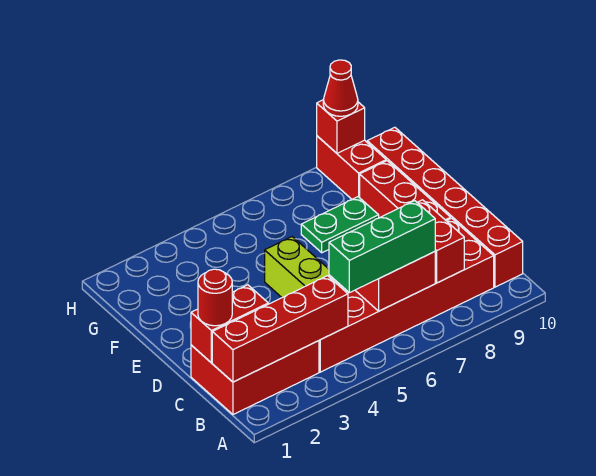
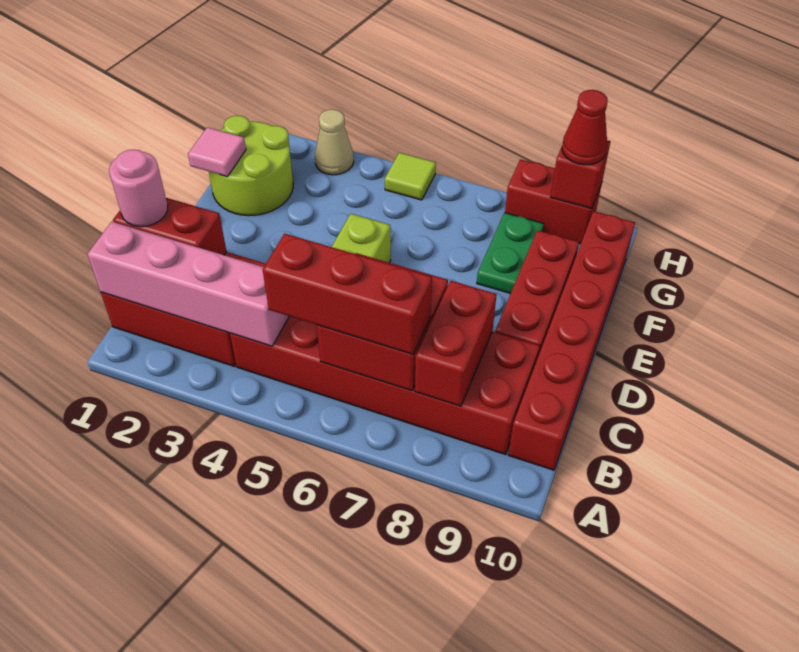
red 1x4 brick [212,276,348,382] -> pink 1x4 brick [87,222,289,346]
green 1x3 brick [329,201,435,293] -> red 1x3 brick [263,234,432,354]
red 1x1 round brick [198,269,232,326] -> pink 1x1 round brick [109,149,168,227]
none -> lime 2x2 round brick [209,116,293,216]
none -> pink 1x1 tile [188,127,246,177]
green 1x2 plate [301,197,379,253] -> green 1x2 plate turned to [477,213,544,294]
red 1x2 brick [317,136,386,199] -> red 1x2 brick turned to [505,159,602,244]
none -> tan 1x1 cone [315,109,354,175]
none -> lime 1x1 tile [385,153,436,200]

